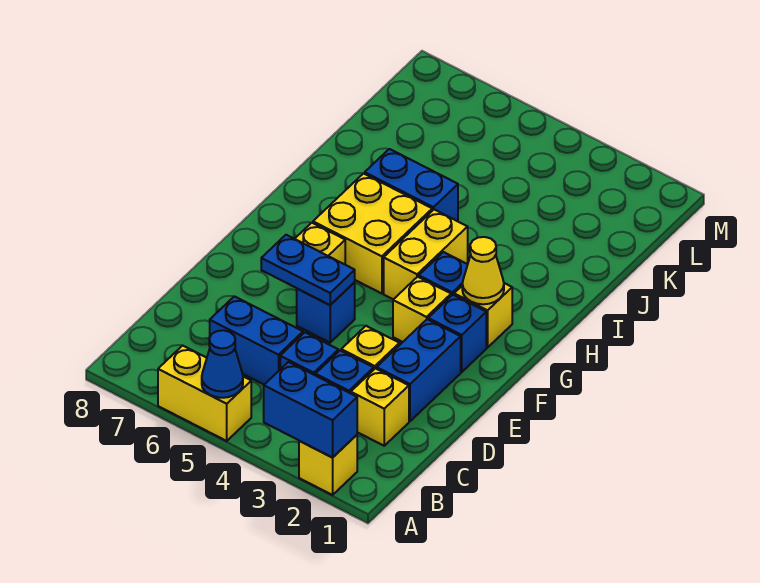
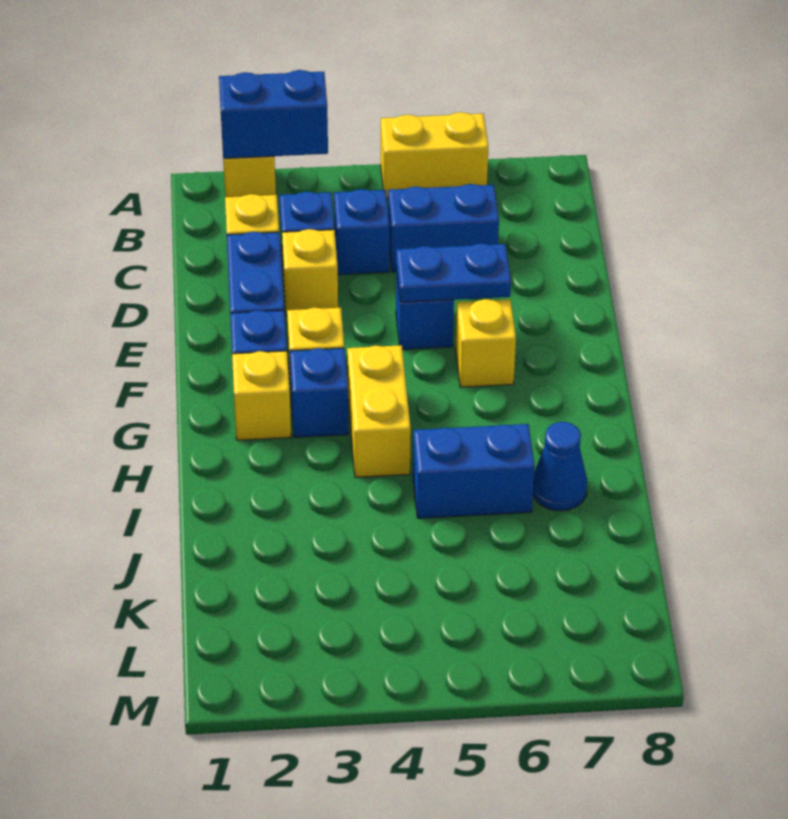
blue 1x1 cone [202,330,243,398] -> blue 1x1 cone moved to [533,422,587,511]
yellow 1x1 cone [462,237,504,304] -> none
yellow 2x2 brick [313,174,432,294] -> none

